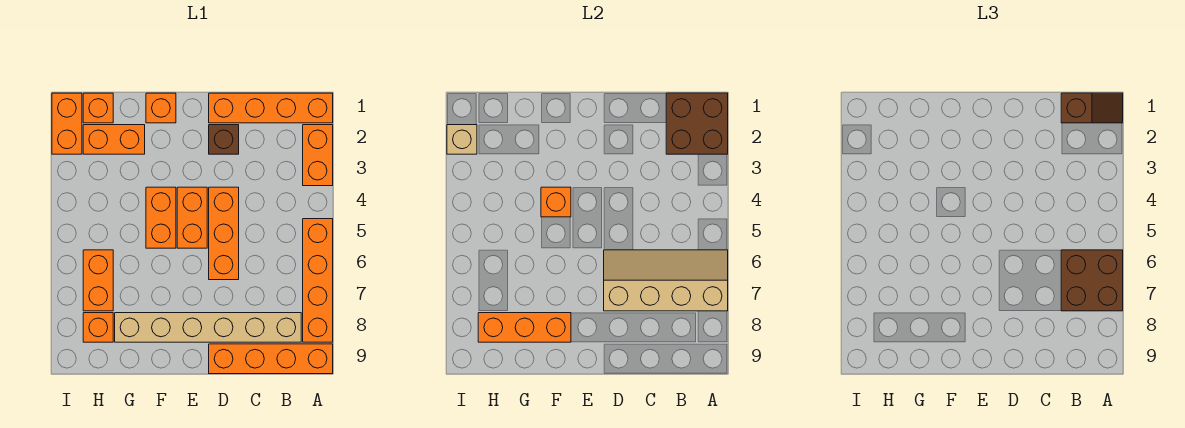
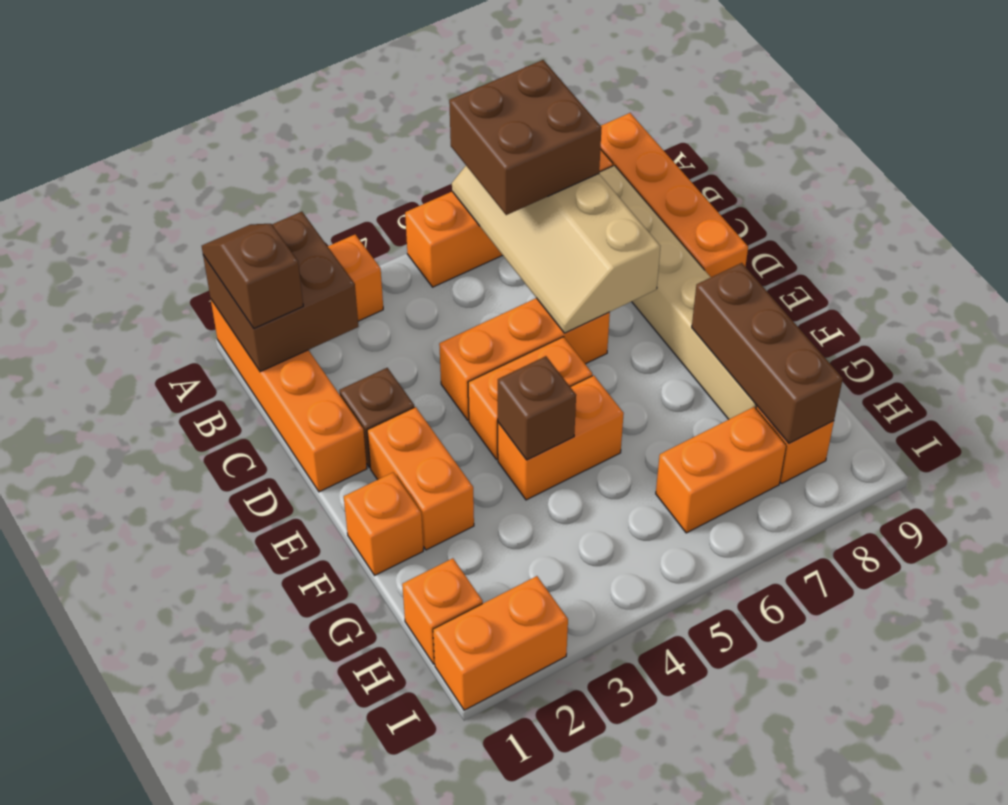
orange 1x1 brick [541,187,571,217] -> brown 1x1 brick [498,356,576,460]
orange 1x3 brick [478,313,571,342] -> brown 1x3 brick [692,263,843,443]
orange 1x2 brick [83,125,145,154] -> orange 1x2 brick moved to [367,407,474,550]
tan 1x1 brick [447,125,477,154] -> none

